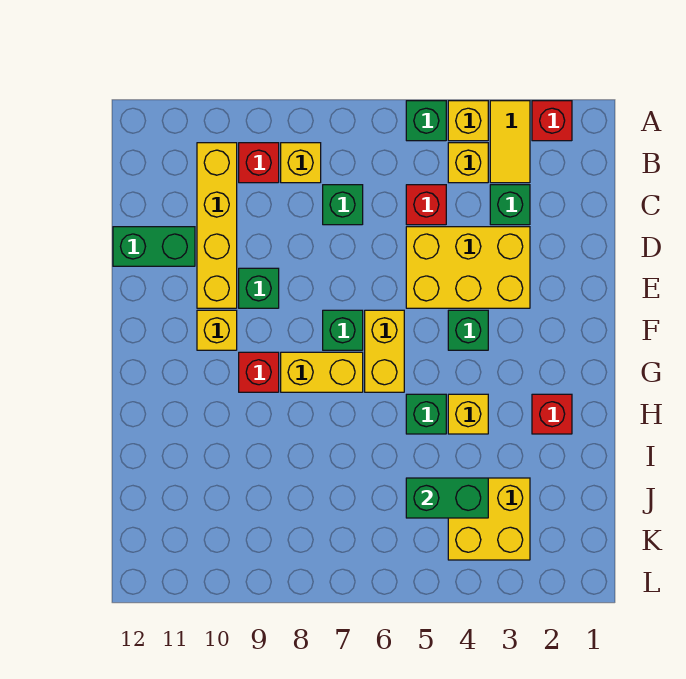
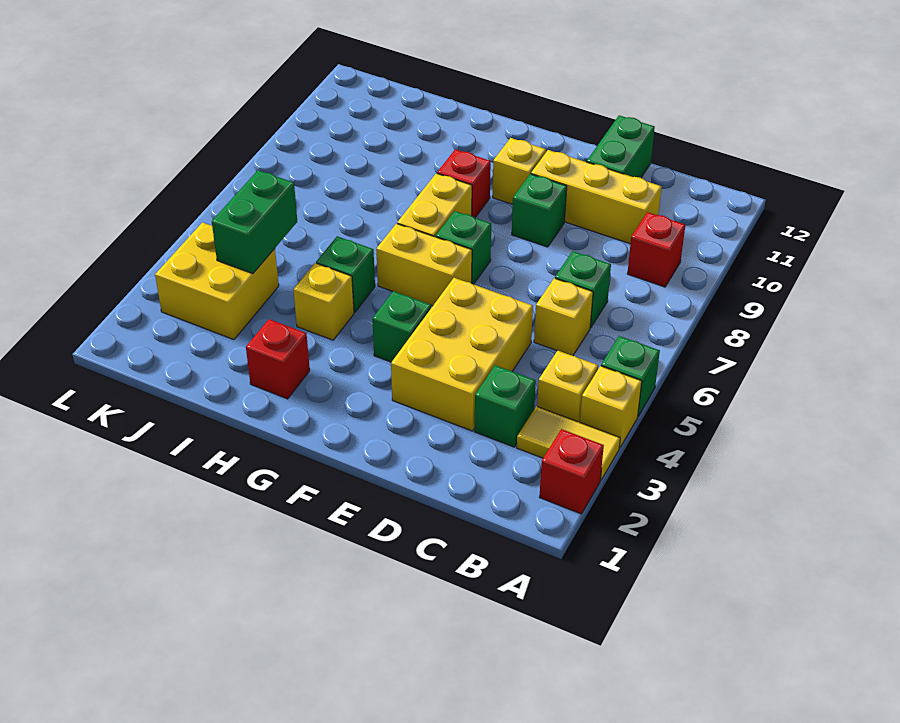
yellow 1x1 brick [281,143,321,183] -> yellow 1x1 brick moved to [534,278,593,356]
yellow 1x4 brick [197,143,237,308] -> yellow 1x3 brick [531,150,662,244]
red 1x1 brick [406,185,446,225] -> none

